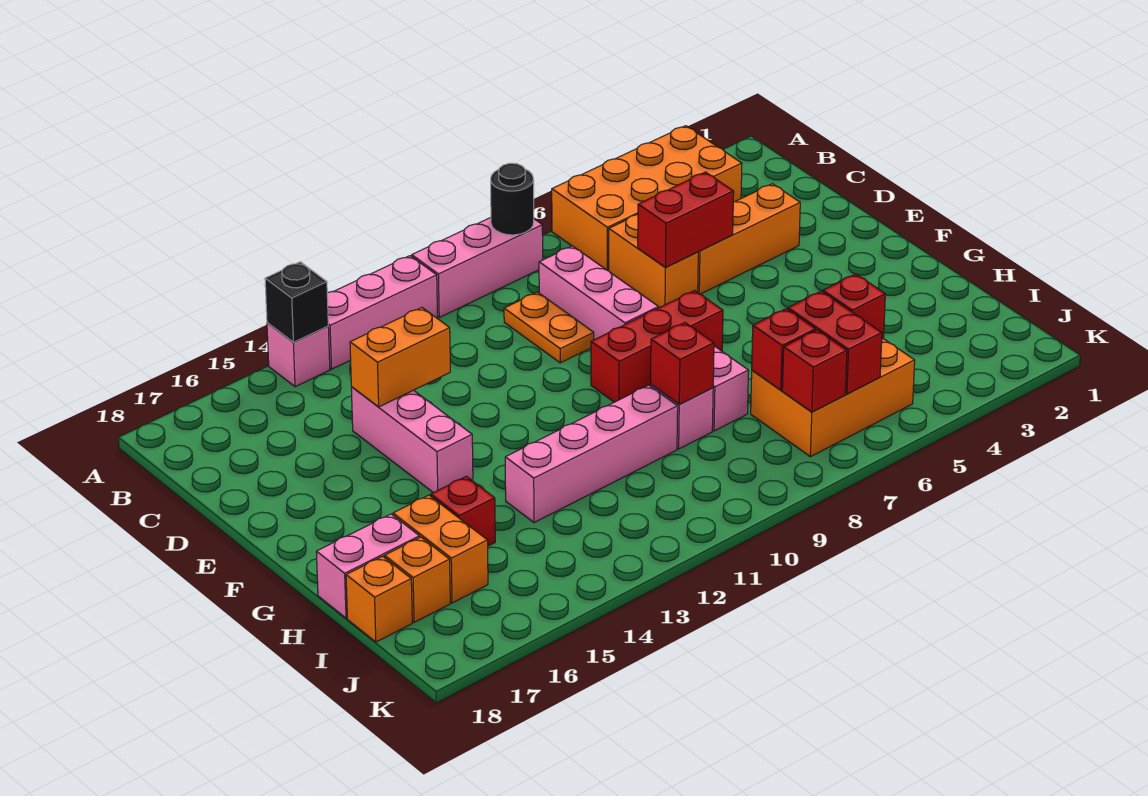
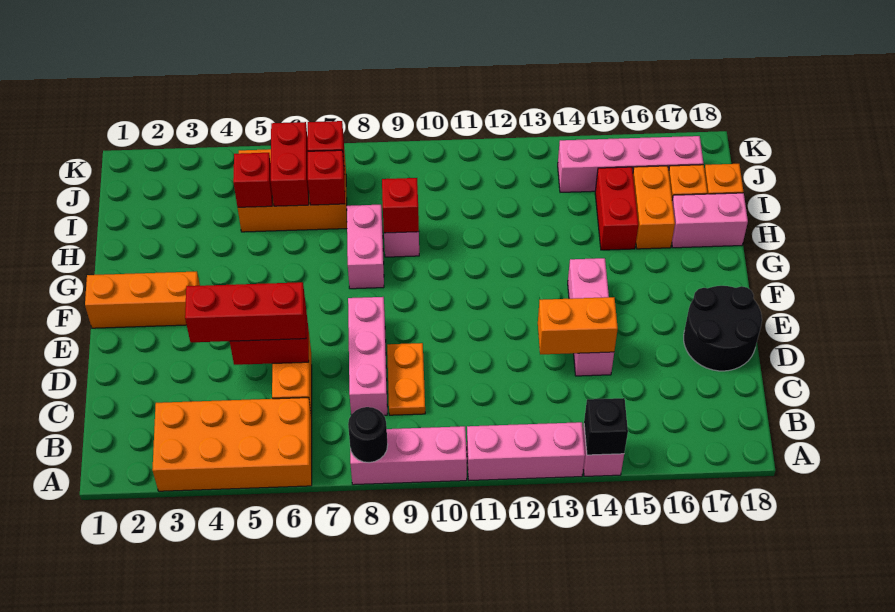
orange 1x3 brick [698,184,800,294] -> orange 1x3 brick moved to [85,271,200,328]
none -> black 2x2 round brick [684,286,762,371]
red 1x3 brick [591,291,723,402] -> red 1x3 brick moved to [185,282,306,342]
pink 1x4 brick [505,385,678,523] -> pink 1x4 brick moved to [558,136,703,192]
red 1x1 brick [431,476,495,546] -> red 1x2 brick [595,167,638,250]

